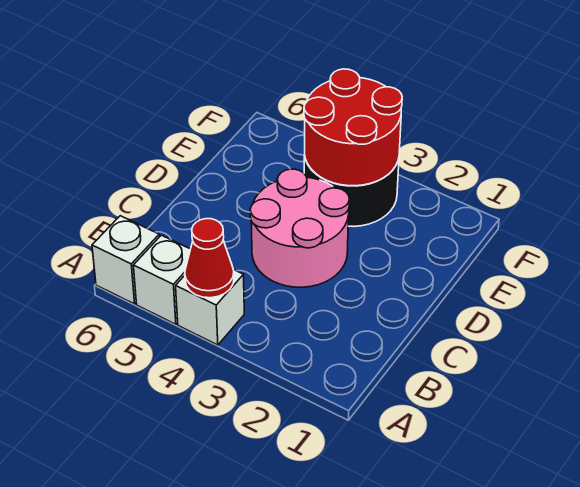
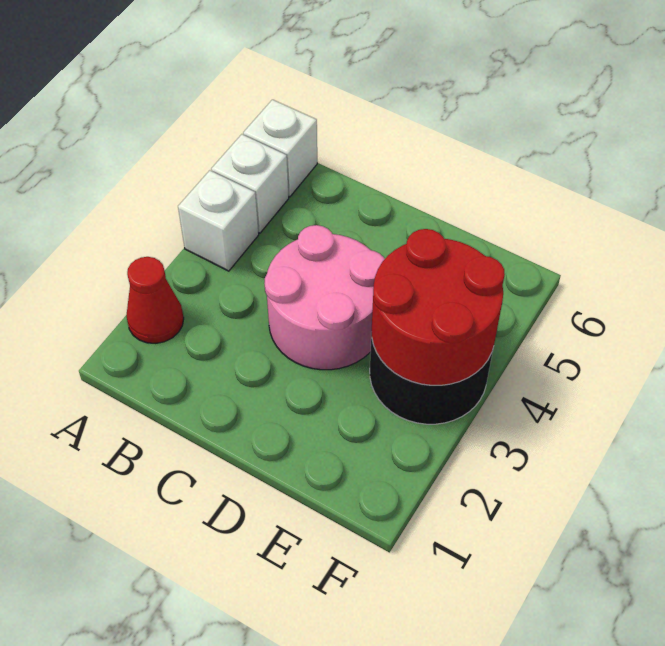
red 1x1 cone [185,219,234,298] -> red 1x1 cone moved to [126,257,184,343]

